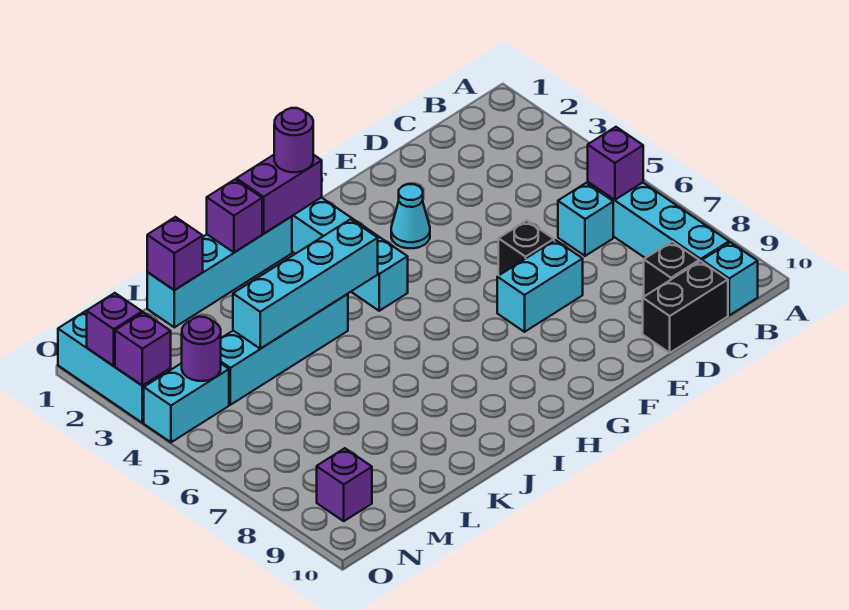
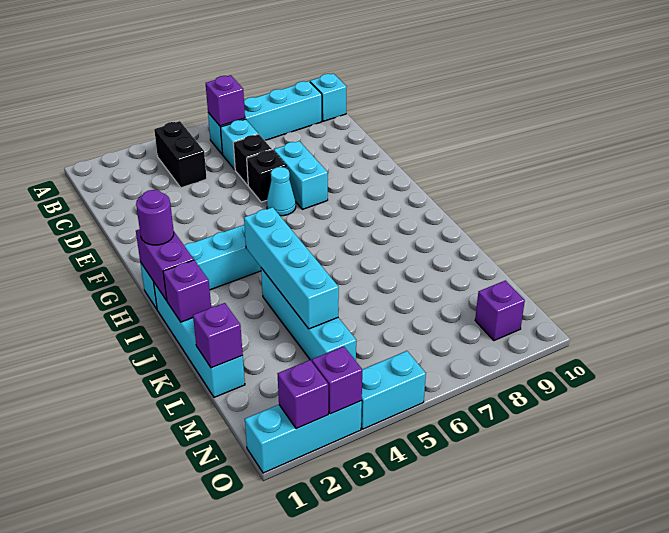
black 1x1 brick [644,242,699,296] -> black 1x1 brick moved to [233,134,272,185]
black 1x2 brick [643,261,728,353] -> black 1x2 brick moved to [154,121,207,188]
cyan 1x1 cone [391,184,430,248] -> cyan 1x1 cone moved to [267,167,296,216]
cyan 1x2 brick [144,363,229,442] -> cyan 1x2 brick turned to [361,351,426,429]
purple 1x1 round brick [182,317,221,381] -> none

